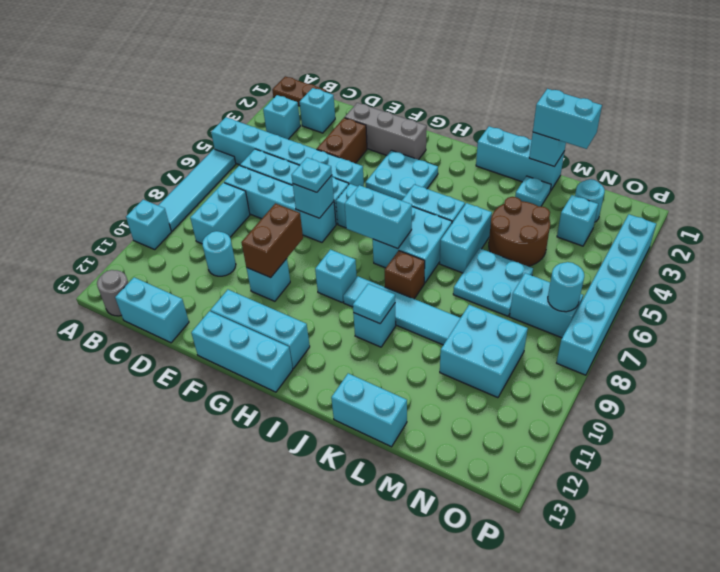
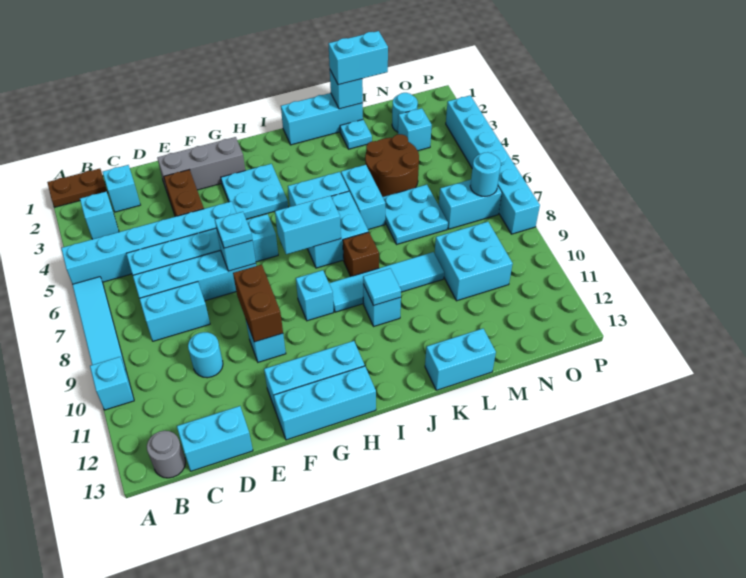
cyan 1x2 brick [190,183,250,244] -> cyan 1x2 brick turned to [139,282,210,341]

